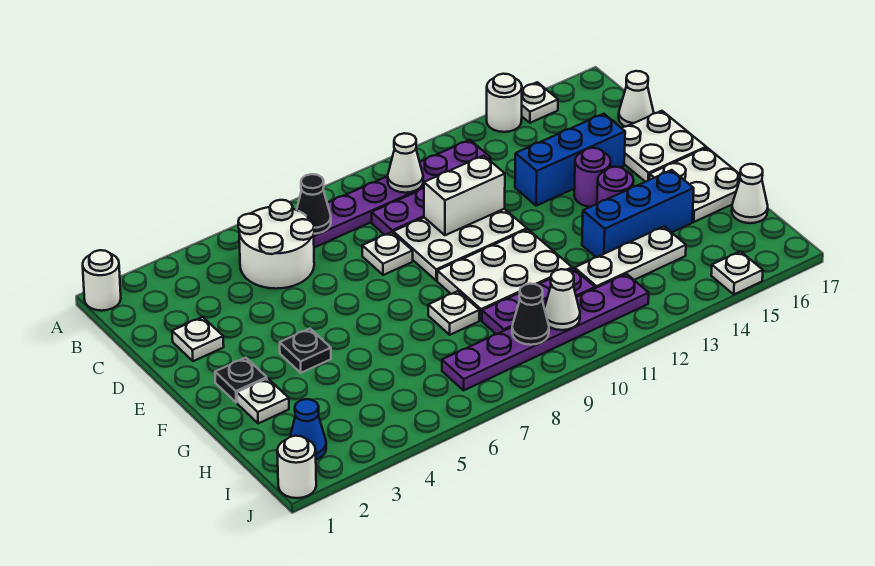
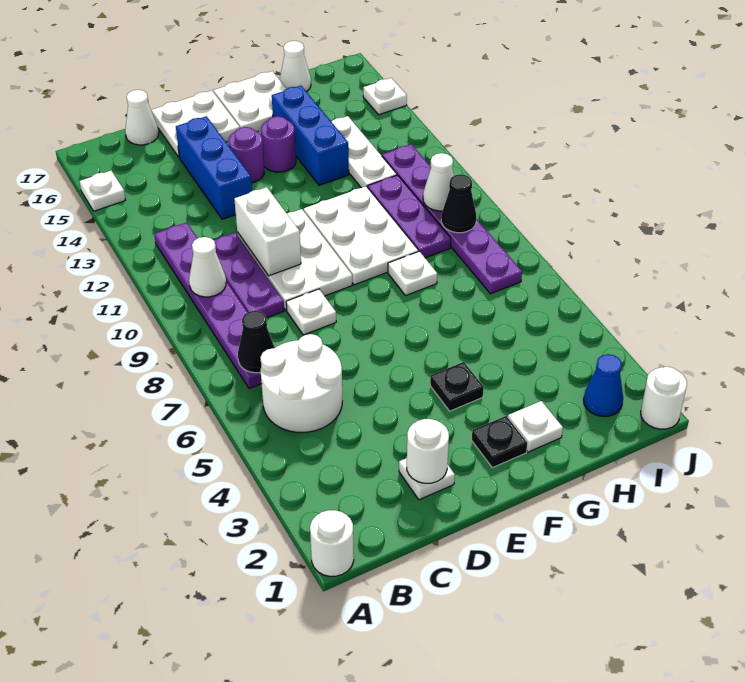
white 1x1 round brick [487,74,522,132] -> white 1x1 round brick moved to [407,419,449,483]

